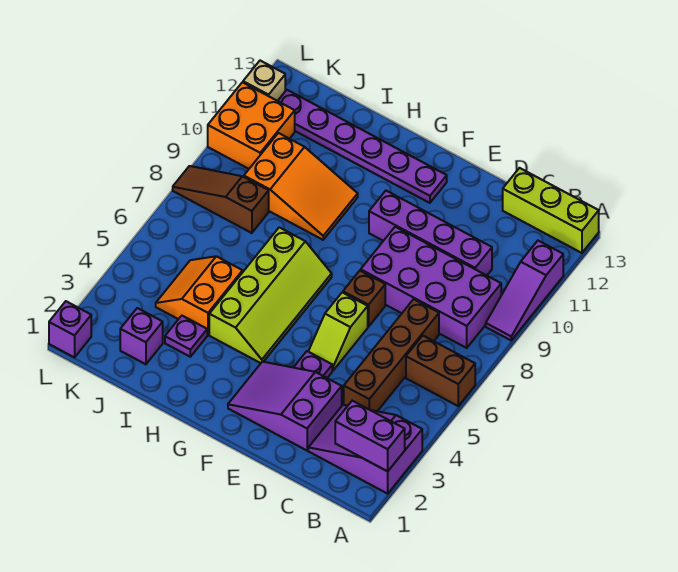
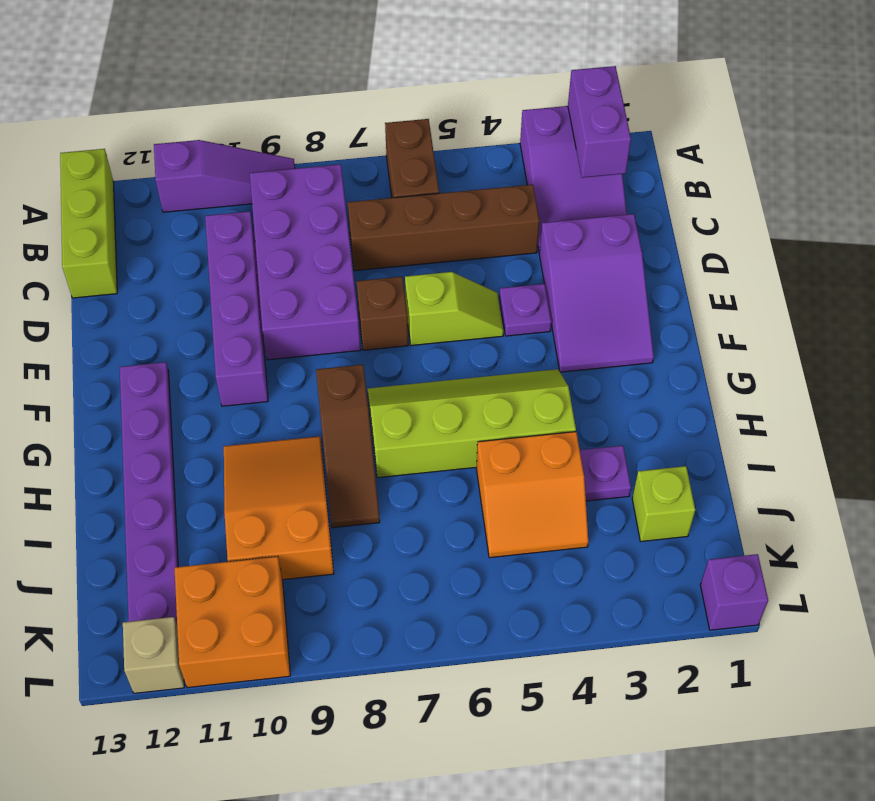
purple 1x1 brick [120,308,163,364] -> lime 1x1 brick [632,466,695,541]
brown 1x3 slope [173,166,269,233] -> brown 1x3 slope moved to [316,365,380,528]

